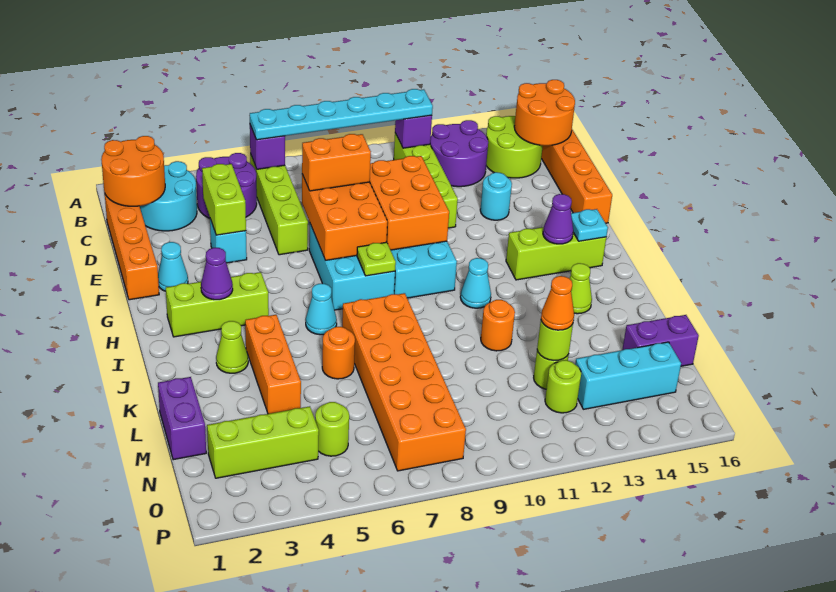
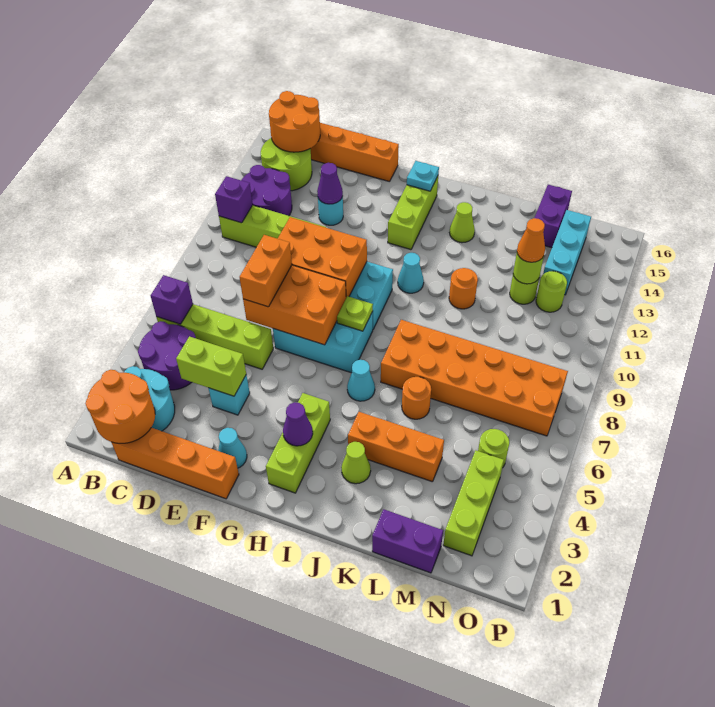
cyan 1x6 plate [250,89,433,140] -> none
purple 1x1 cone [543,194,573,244] -> purple 1x1 cone moved to [317,163,343,204]

